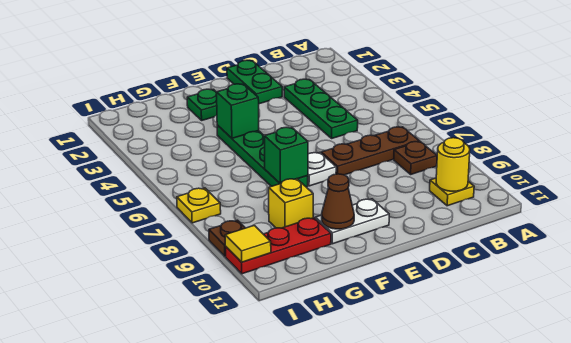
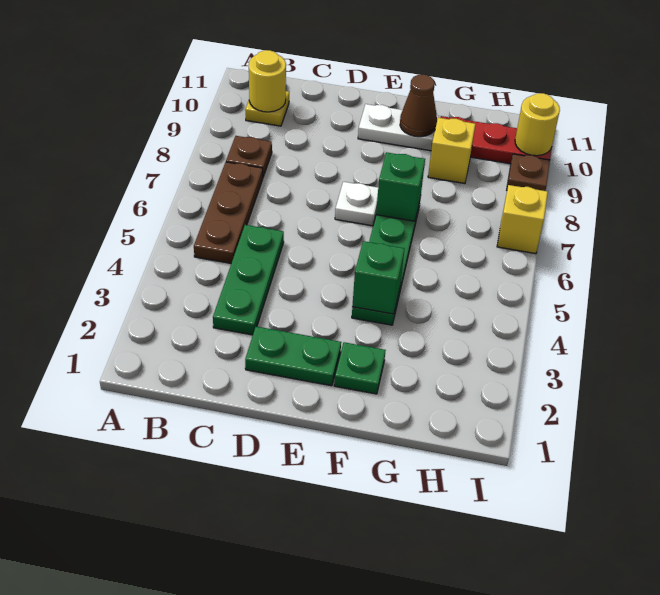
brown 1x3 plate [321,127,419,175] -> brown 1x3 plate turned to [194,162,263,263]
green 1x2 plate [227,60,282,104] -> green 1x2 plate turned to [245,326,341,386]
yellow 1x1 plate [177,188,221,223] -> yellow 1x1 brick [497,185,548,254]
yellow 1x1 tile [225,226,271,262] -> yellow 1x1 round brick [515,93,560,156]

